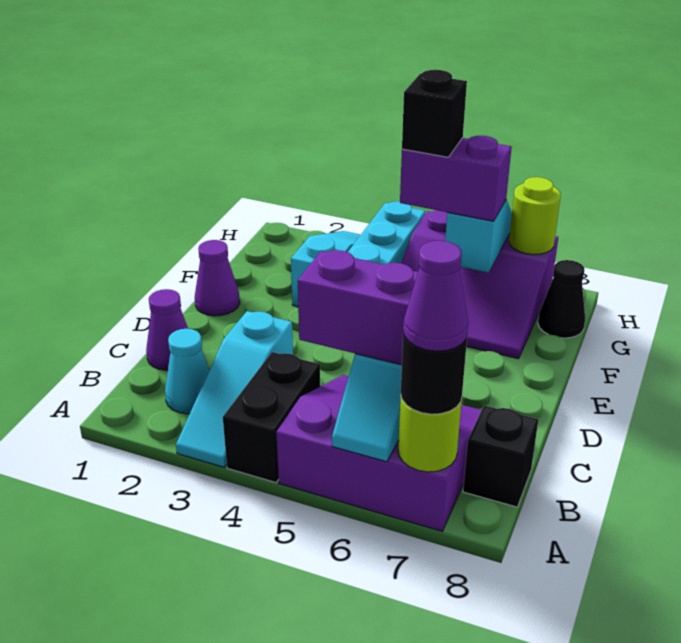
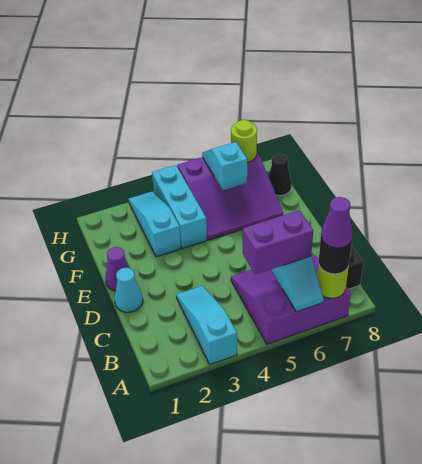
cyan 1x3 slope [176,311,293,467] -> cyan 1x3 slope turned to [176,286,237,364]
black 1x2 brick [223,352,320,483] -> none
cyan 1x1 cone [165,329,209,414] -> cyan 1x1 cone moved to [114,268,143,312]
purple 1x1 cone [146,289,188,370] -> none
purple 1x2 brick [400,136,512,221] -> none
black 1x1 brick [402,70,467,157] -> none

